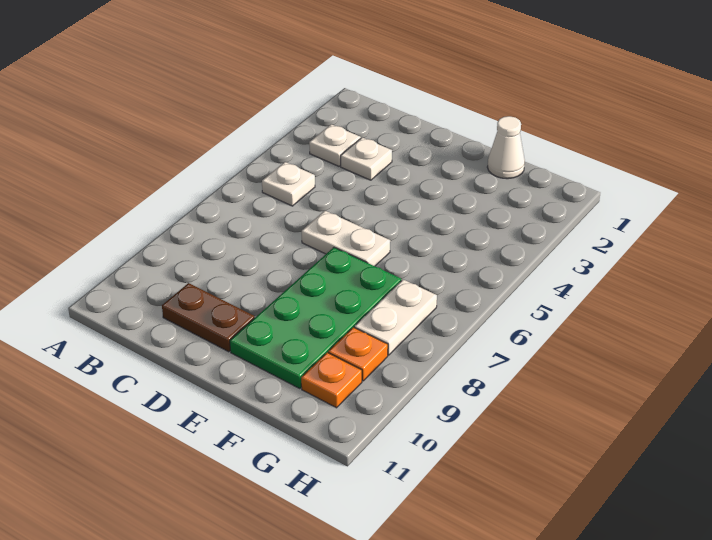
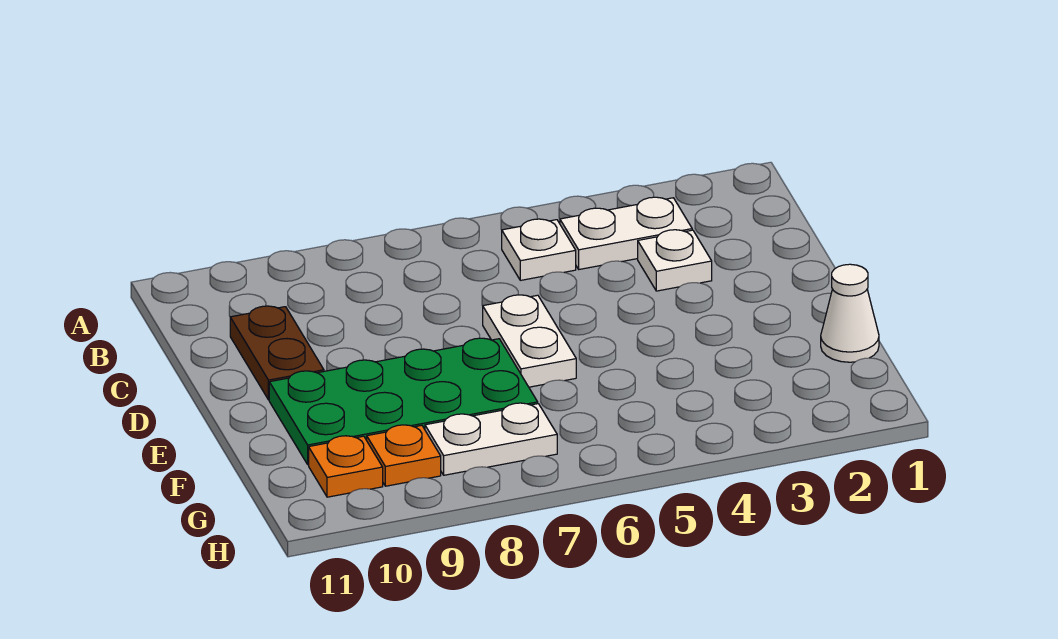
white 1x1 plate [309,124,361,166] -> white 1x2 plate [560,197,692,269]

